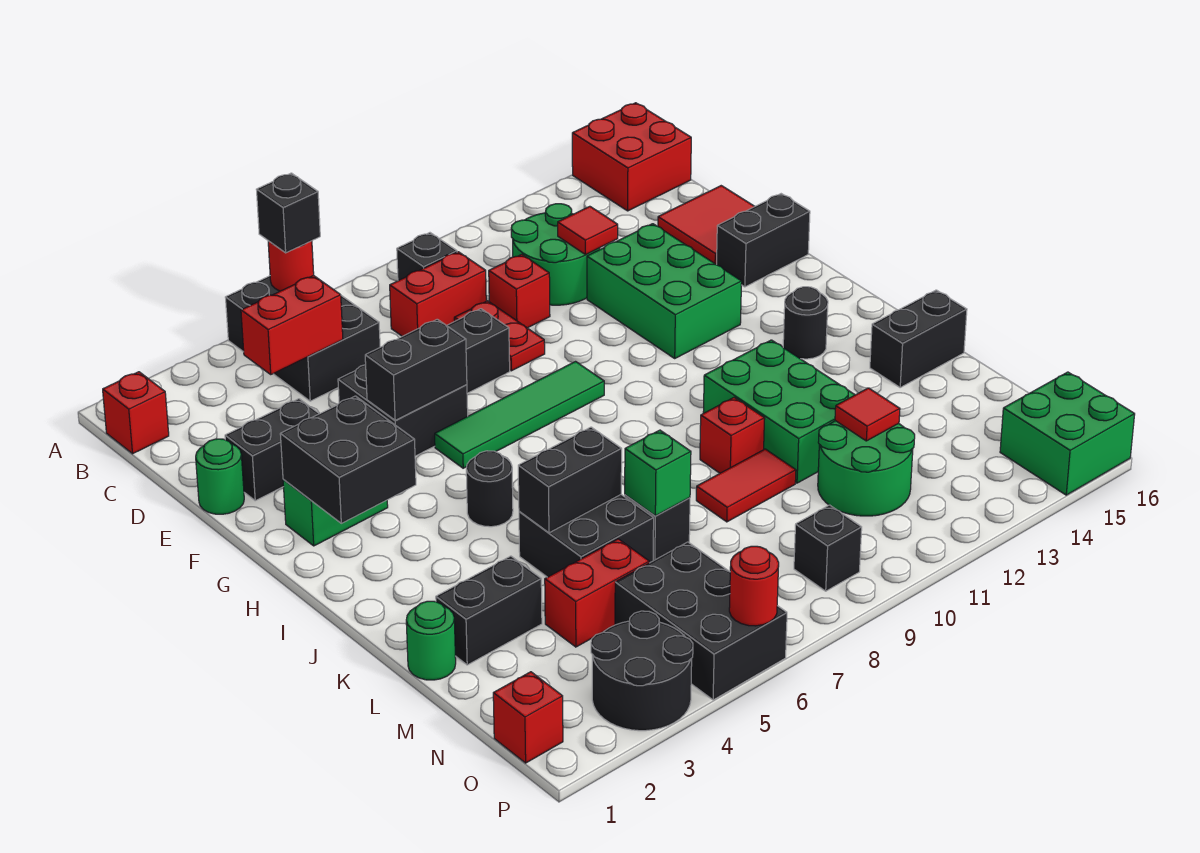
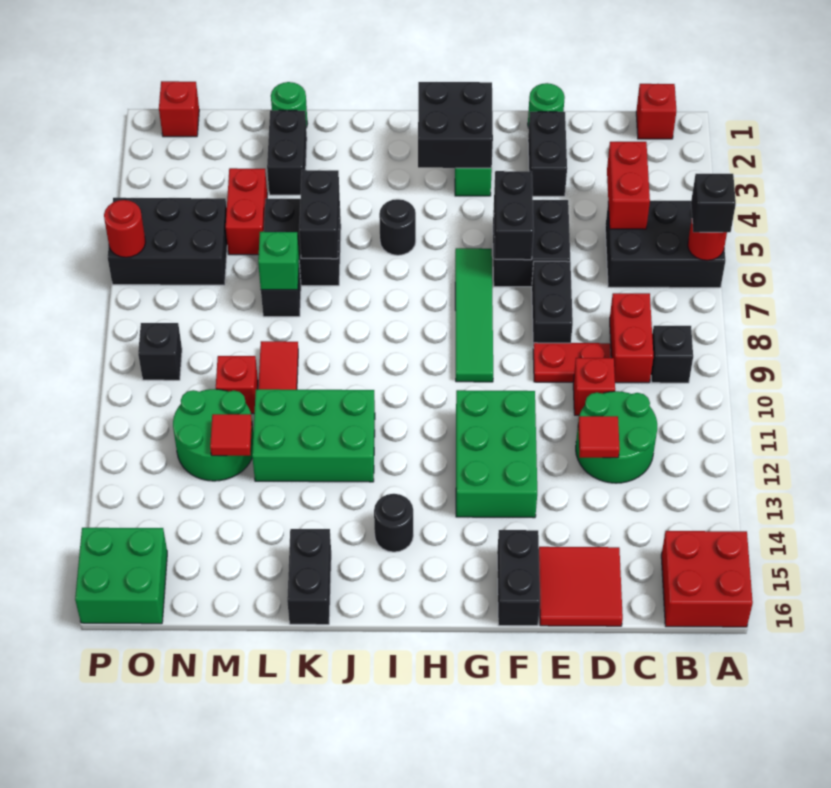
green 2x3 brick [587,224,742,358] -> green 2x3 brick turned to [456,390,537,518]
red 1x1 brick [700,398,765,473] -> red 1x1 brick moved to [216,356,258,414]
black 2x2 round brick [591,611,693,731] -> none

